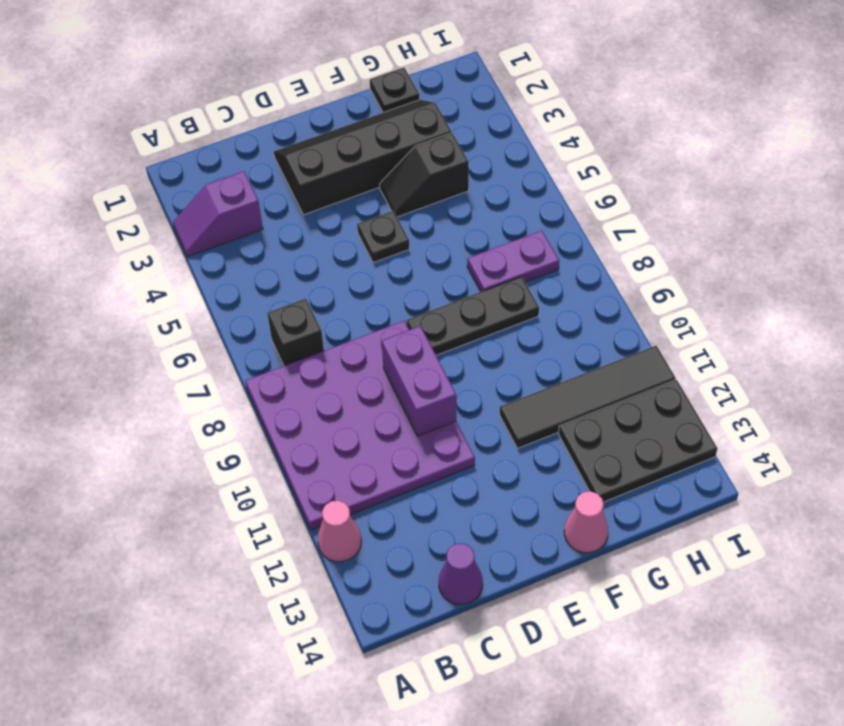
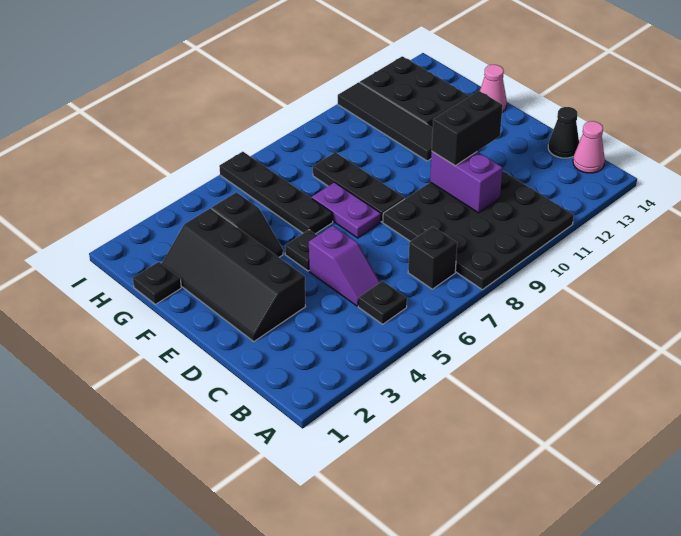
purple 1x2 slope [173,171,263,257] -> purple 1x2 slope moved to [309,226,380,306]
purple 4x4 plate [246,321,475,530] -> black 4x4 plate [383,171,574,290]
pink 1x1 cone [318,501,361,562] -> pink 1x1 cone moved to [573,121,605,173]
none -> black 1x1 plate [358,281,407,324]
purple 1x1 cone [439,543,483,605] -> black 1x1 cone [548,107,579,158]
purple 1x2 brick [382,326,456,436] -> purple 1x2 brick turned to [430,152,503,213]
none -> black 1x2 brick [432,91,503,166]
none -> black 1x4 plate [219,152,333,234]
purple 1x2 plate [467,231,559,292] -> purple 1x2 plate moved to [312,182,381,238]

